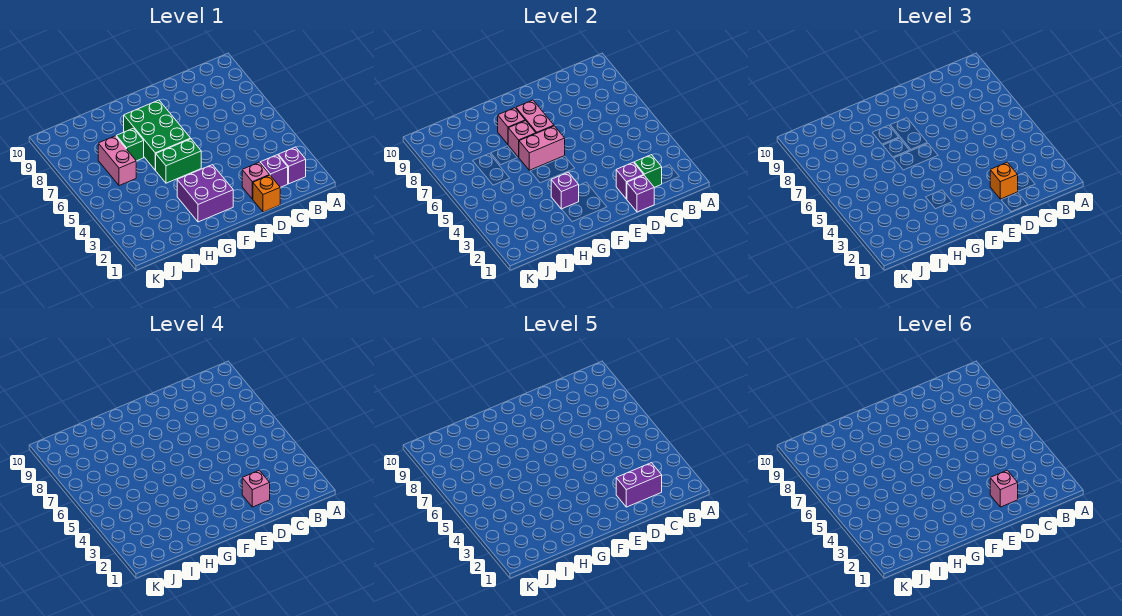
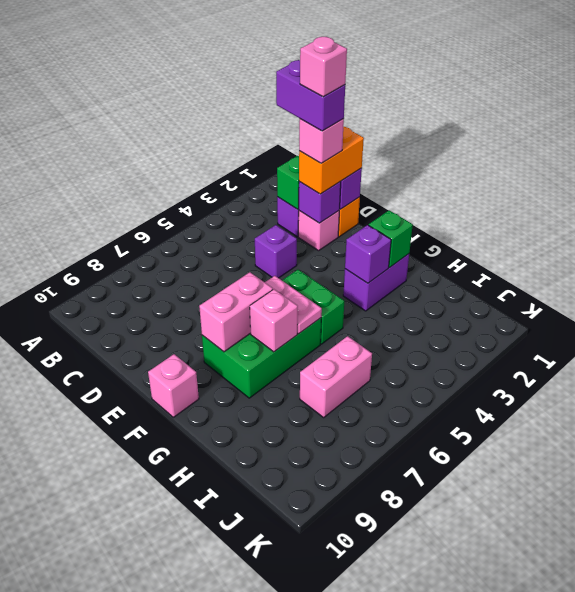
purple 1x1 brick [278,147,306,184] -> purple 1x1 brick moved to [255,225,297,278]
orange 1x1 brick [990,162,1018,199] -> orange 1x2 brick [299,127,364,194]
purple 2x2 brick [177,165,233,222] -> purple 1x2 brick [343,254,409,311]
pink 1x2 brick [519,126,565,170] -> pink 1x2 plate [265,276,322,334]
pink 1x1 brick [498,108,525,144] -> pink 1x1 brick moved to [148,354,199,417]
green 1x1 brick [116,128,144,161] -> green 1x1 brick moved to [369,210,413,267]

